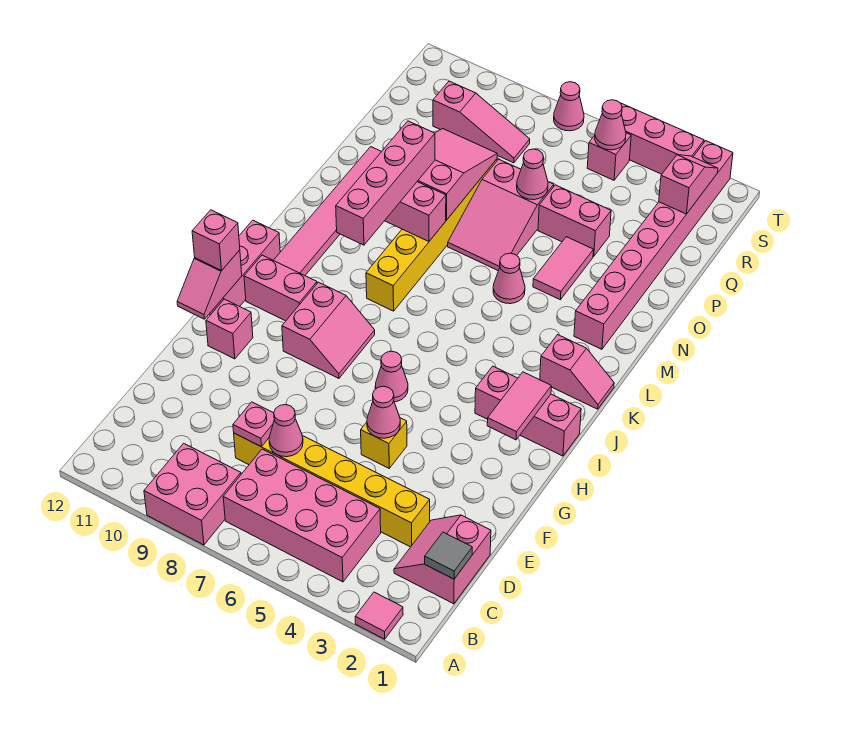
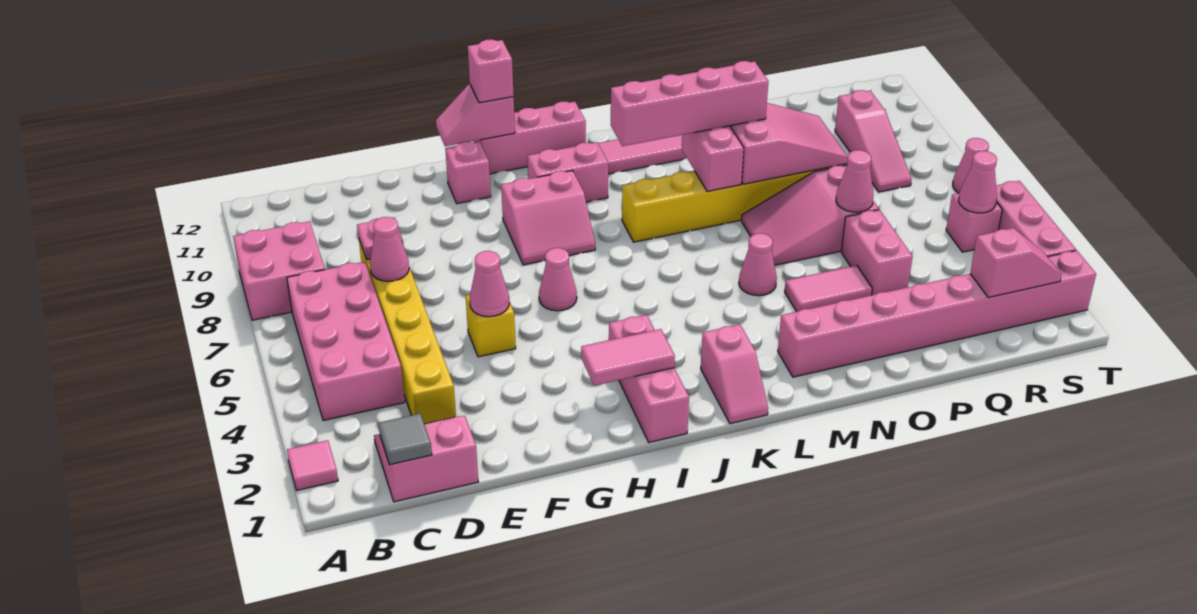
pink 1x2 brick [244,255,317,321] -> pink 1x2 brick turned to [527,142,608,202]

